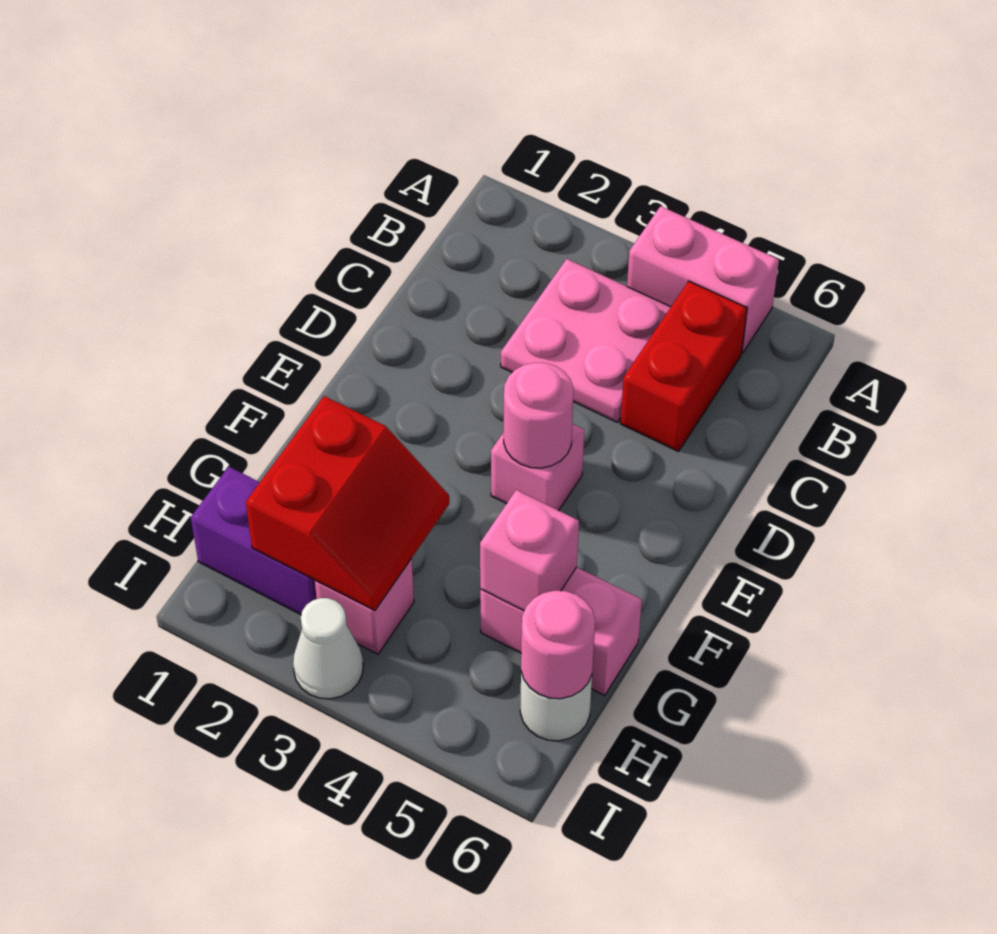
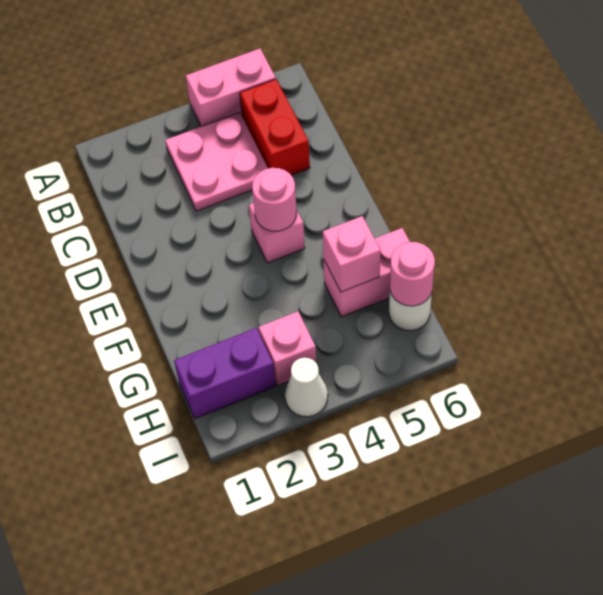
red 2x2 slope [246,396,449,611] -> none

